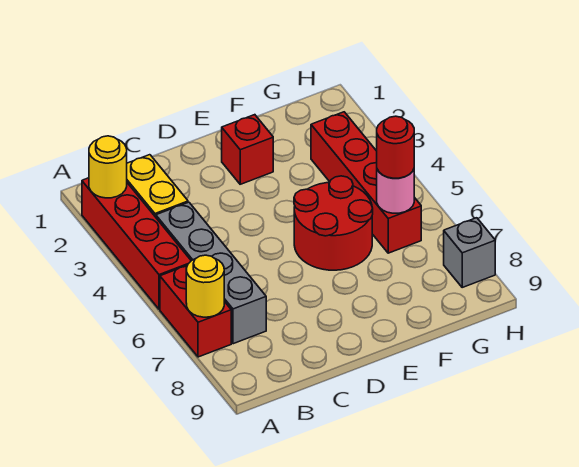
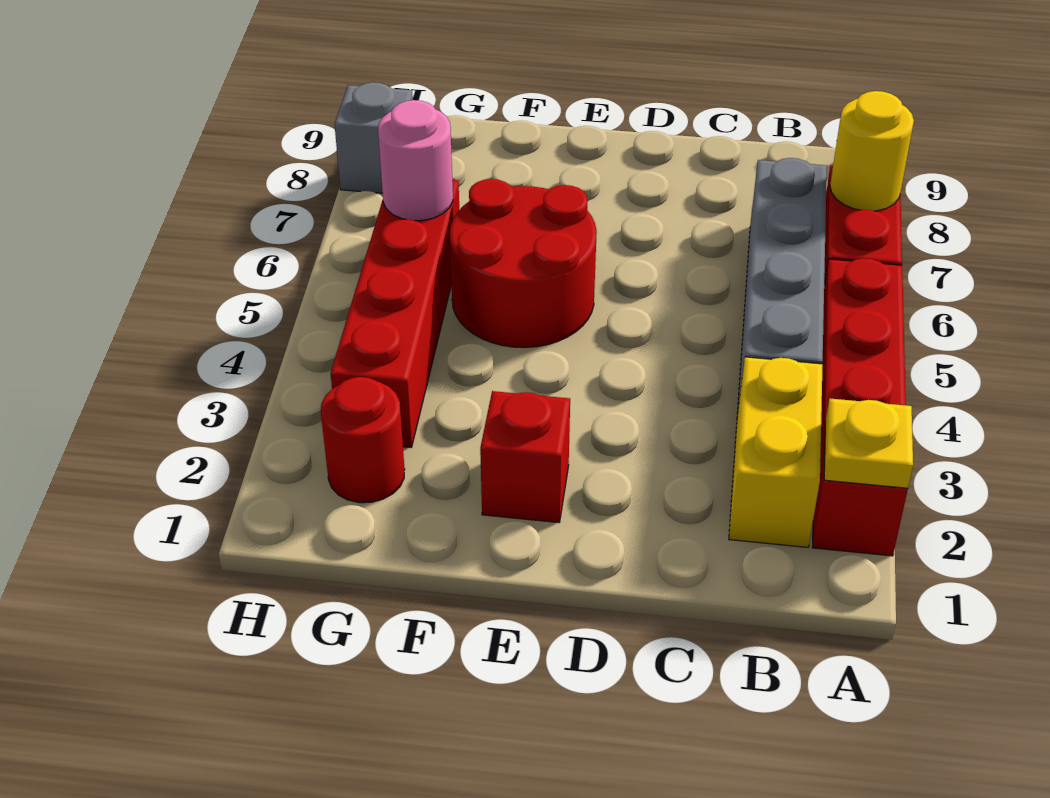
yellow 1x1 round brick [89,136,127,198] -> yellow 1x1 plate [824,399,913,488]
red 1x1 round brick [377,116,414,178] -> red 1x1 round brick moved to [321,377,405,503]

